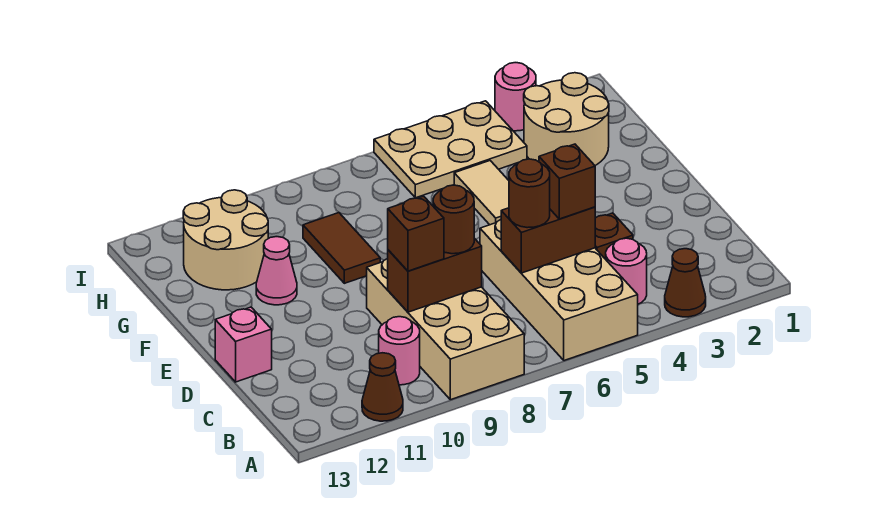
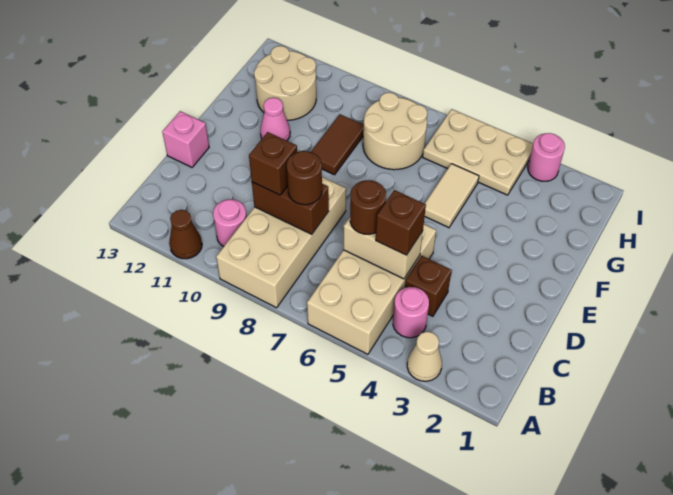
brown 1x1 cone [665,249,706,317] -> tan 1x1 cone [407,332,442,381]
brown 1x2 brick [501,207,595,273] -> tan 1x2 brick [343,218,423,279]
tan 2x2 round brick [524,73,609,165] -> tan 2x2 round brick moved to [363,92,427,170]

